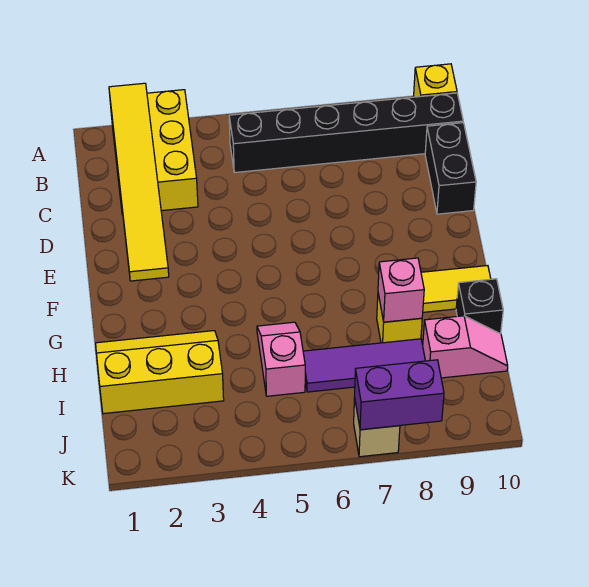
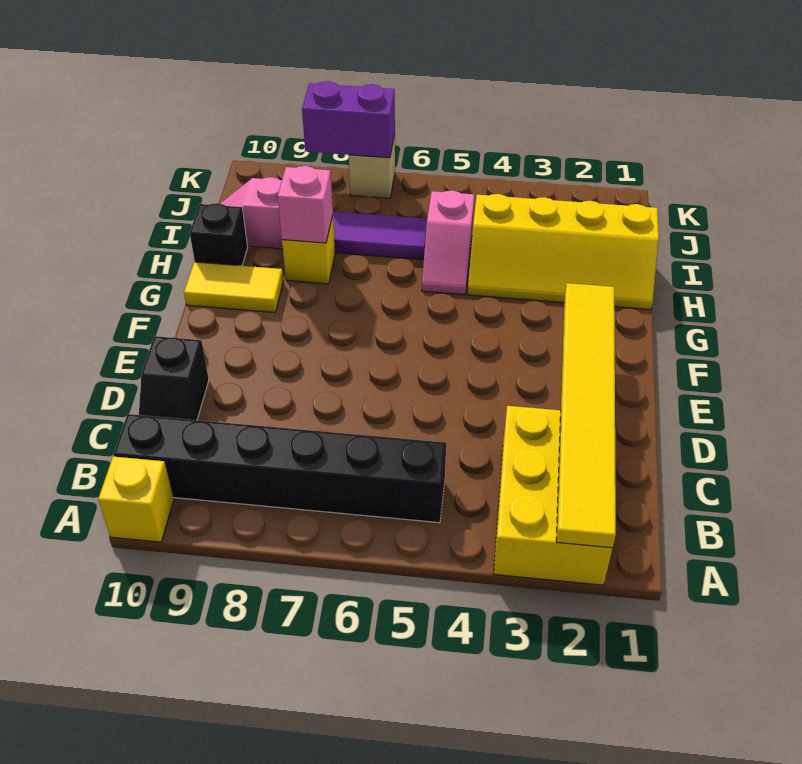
black 1x2 brick [425,123,476,214] -> black 1x2 slope [139,336,209,420]
yellow 2x3 slope [96,331,224,414] -> yellow 2x4 slope [468,194,659,310]

